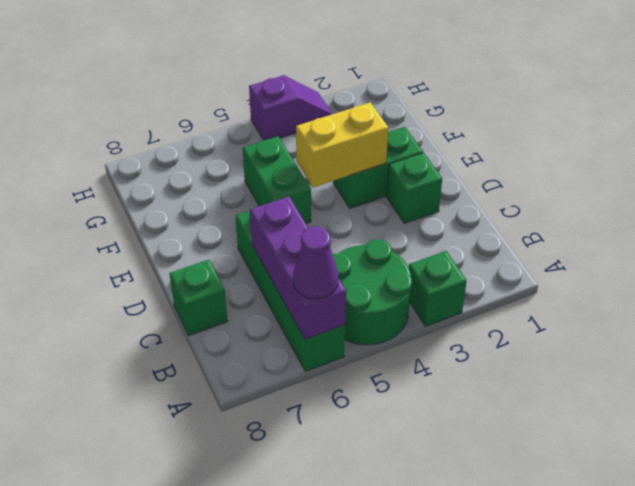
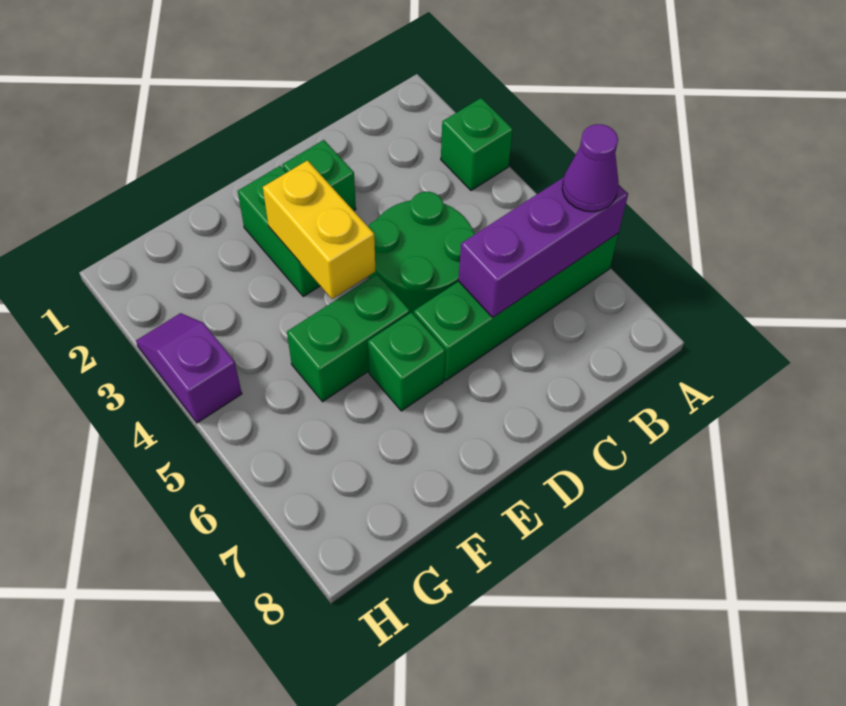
green 2x2 round brick [333,239,412,345] -> green 2x2 round brick moved to [368,192,475,314]
green 1x1 brick [170,260,228,335] -> green 1x1 brick moved to [368,312,445,411]

